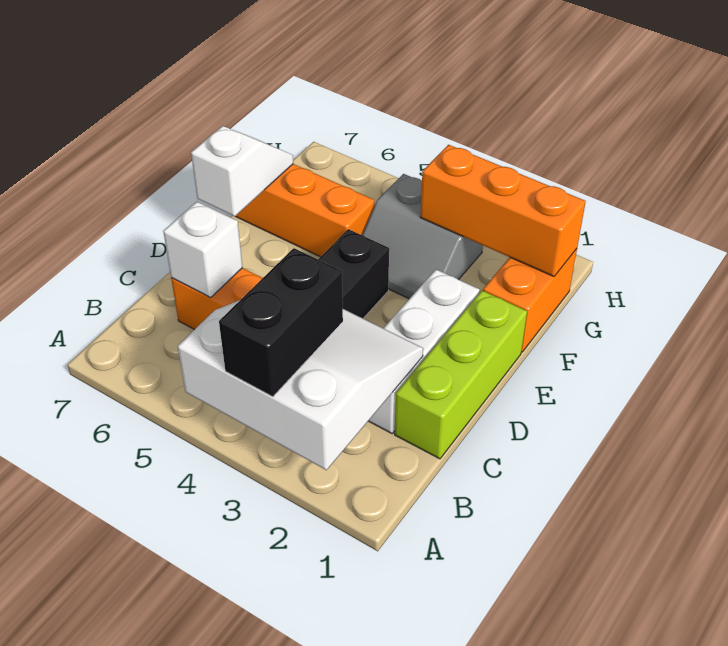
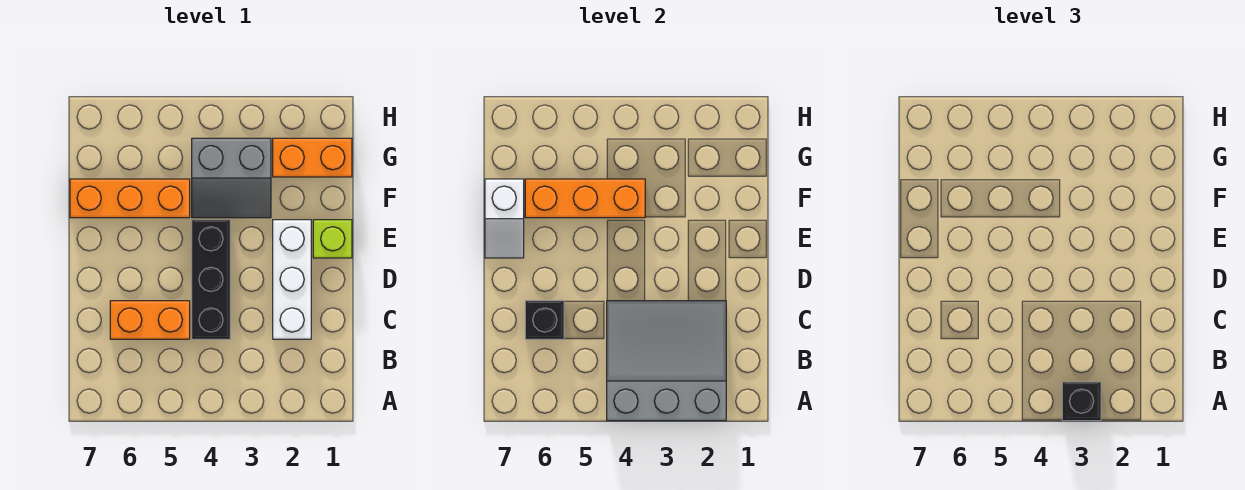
white 3x3 slope [178,300,423,470] -> grey 3x3 slope [607,301,726,421]
black 1x2 brick [219,248,343,397] -> black 1x1 brick [1062,382,1101,421]
lime 1x3 brick [395,291,527,459] -> lime 1x1 brick [313,220,352,258]
white 1x1 brick [163,202,243,298] -> black 1x1 brick [525,301,564,339]
white 1x2 slope [191,126,293,216] -> white 1x2 slope turned to [485,179,524,258]
orange 1x2 brick [483,249,577,352] -> orange 1x2 brick turned to [273,138,352,177]
orange 1x3 brick [420,145,586,276] -> orange 1x3 brick moved to [525,179,645,218]

